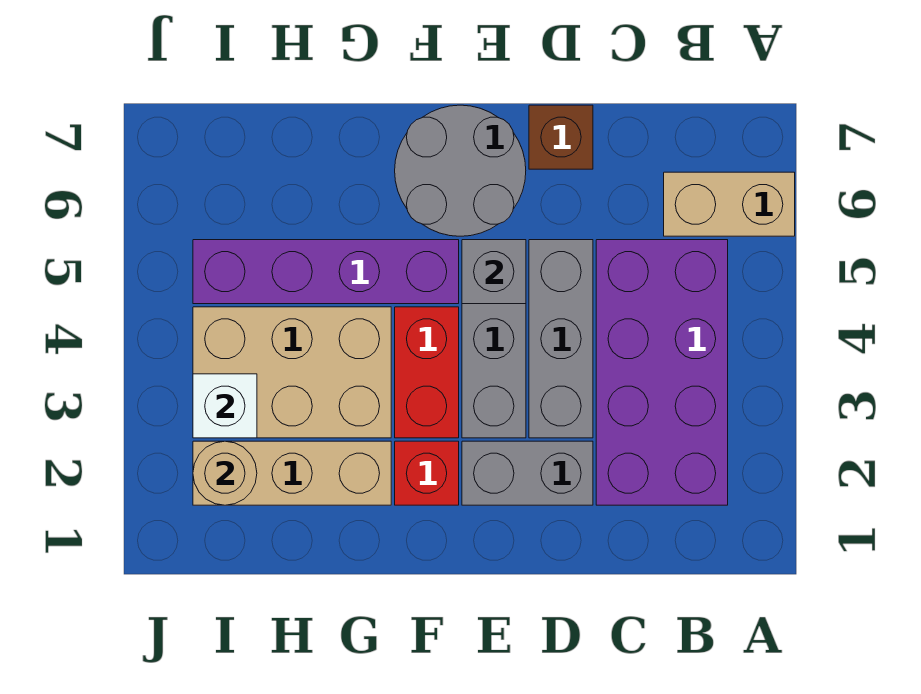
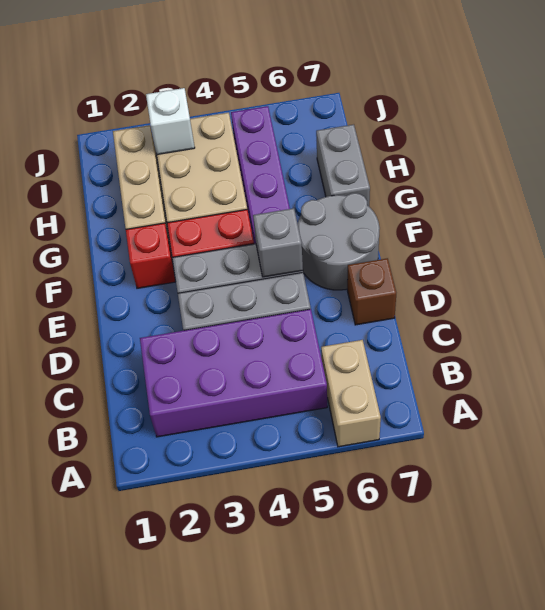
grey 1x2 brick [462,441,593,505] -> grey 1x2 brick moved to [316,125,370,206]
tan 1x1 round brick [193,441,257,505] -> none

